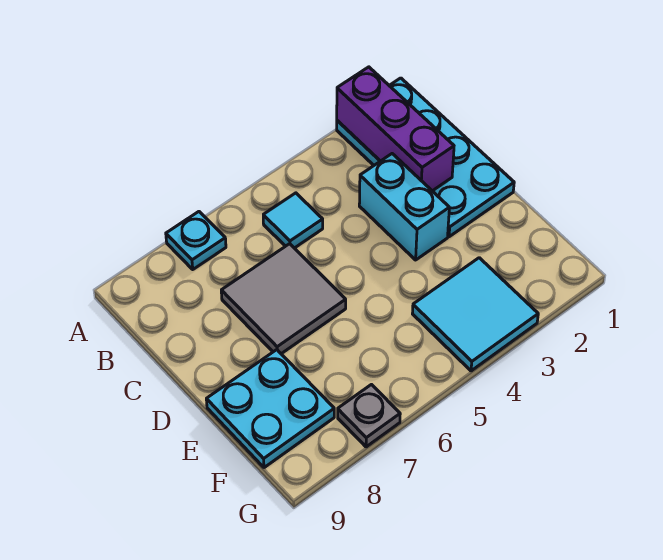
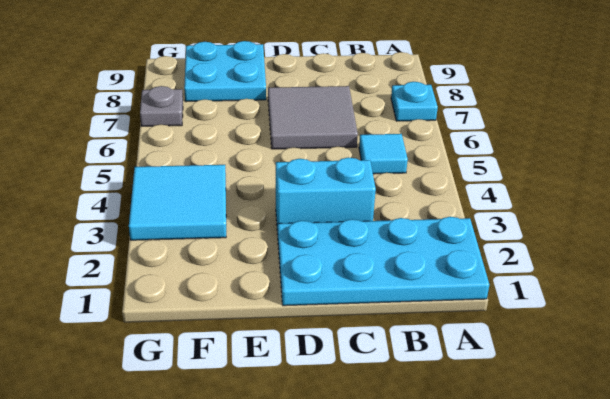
purple 1x3 brick [337,67,454,191] -> none

